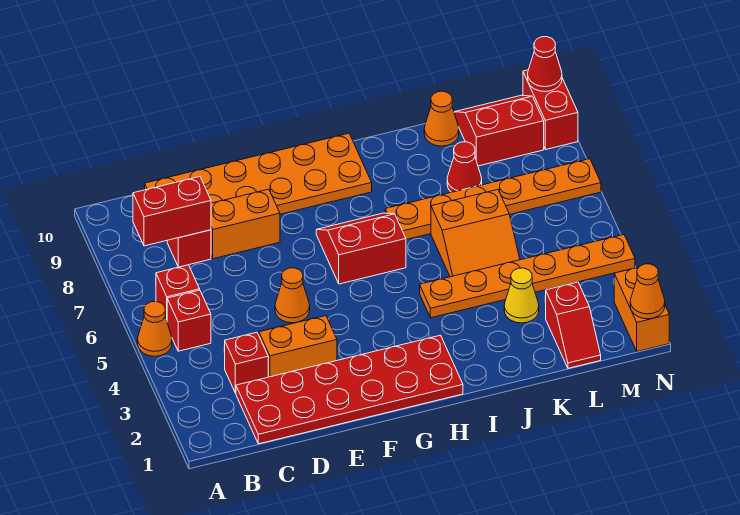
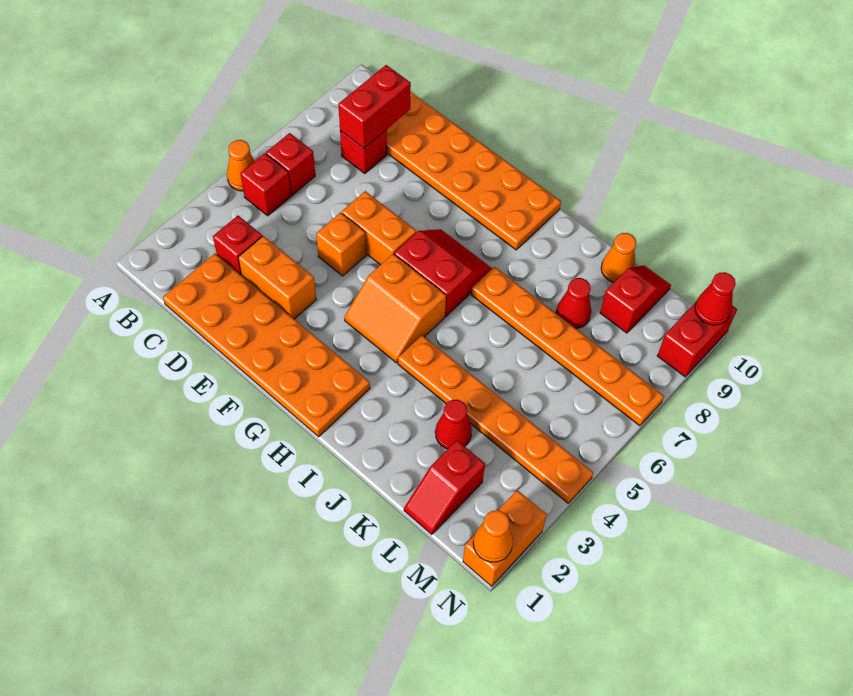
red 1x2 brick [133,177,211,246] -> red 1x2 brick turned to [338,65,411,148]
red 2x6 plate [236,335,463,444] -> orange 2x6 plate [163,254,370,437]
orange 1x2 brick [211,189,280,259] -> orange 1x2 brick moved to [342,191,416,265]
orange 1x1 cone [275,268,310,323] -> orange 1x1 brick [316,213,366,276]
orange 2x2 slope [431,190,520,277] -> orange 2x2 slope moved to [345,254,446,363]
yellow 1x1 cone [504,268,539,323] -> red 1x1 cone [435,400,472,449]
red 2x2 slope [454,95,544,166] -> red 1x2 slope [600,266,671,333]

